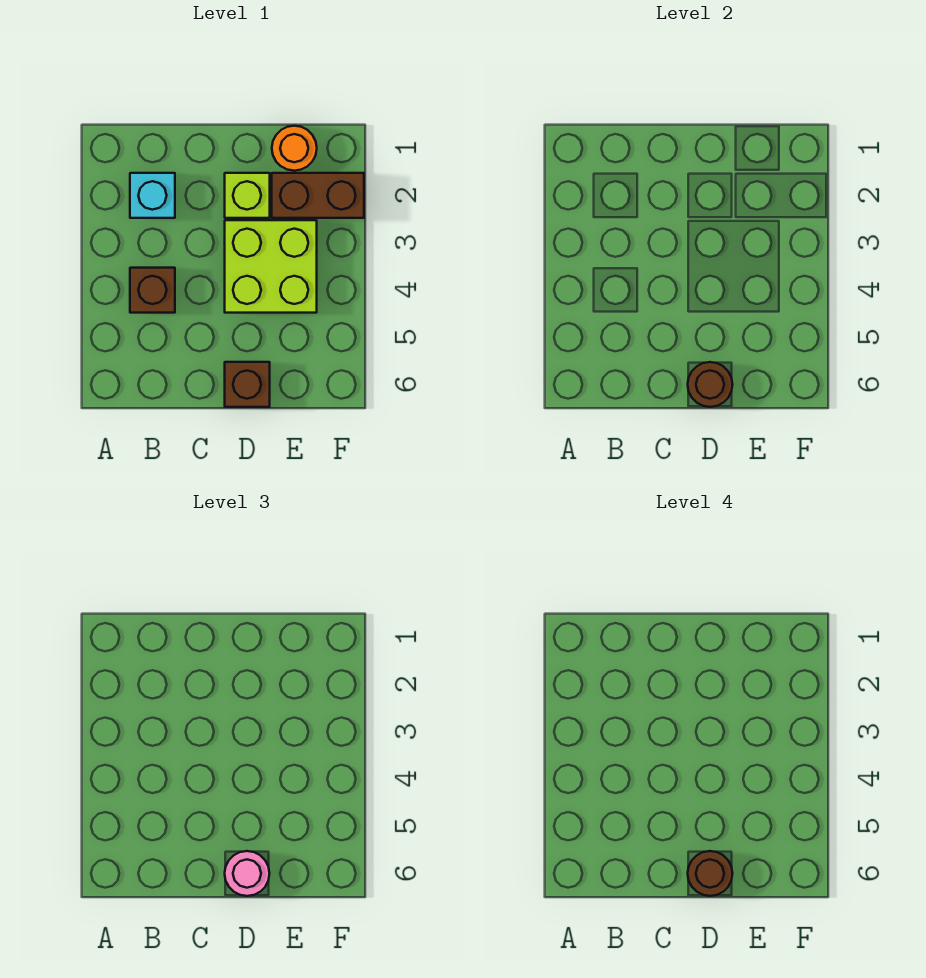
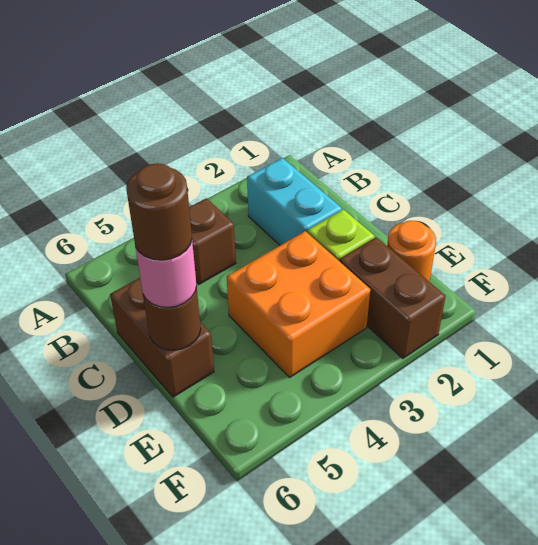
cyan 1x1 brick [130,173,175,218] -> cyan 1x2 brick [247,158,342,245]
lime 2x2 brick [225,220,317,313] -> orange 2x2 brick [227,231,370,377]
brown 1x1 brick [225,362,270,407] -> brown 1x2 brick [110,278,214,397]

